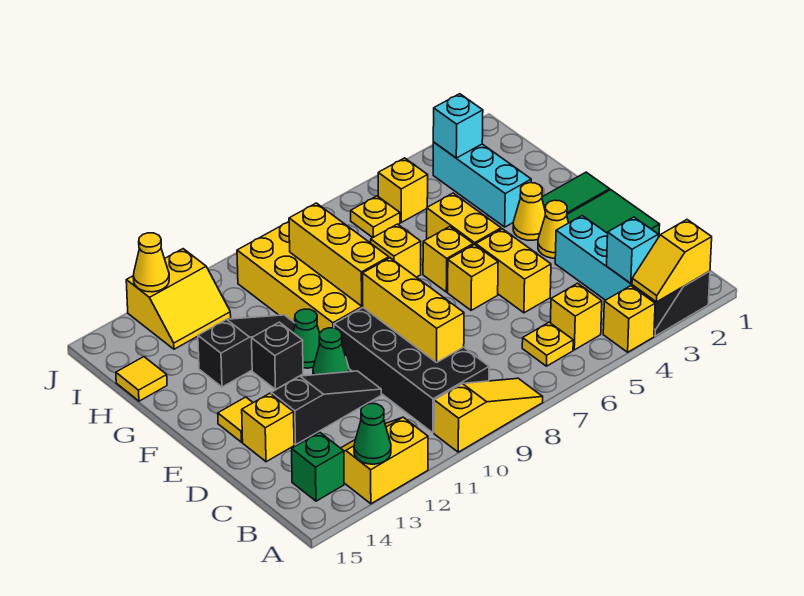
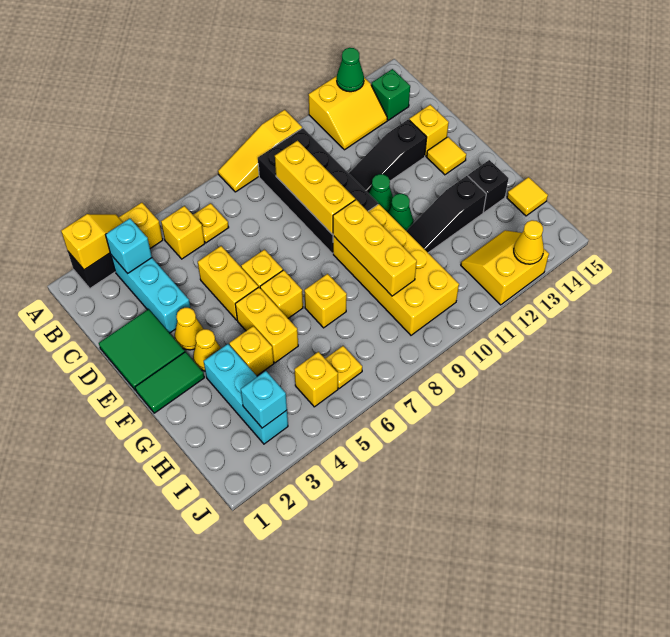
black 1x1 brick [252,322,303,389] -> black 1x1 brick moved to [468,160,509,212]
none -> yellow 1x1 brick [229,326,274,376]

